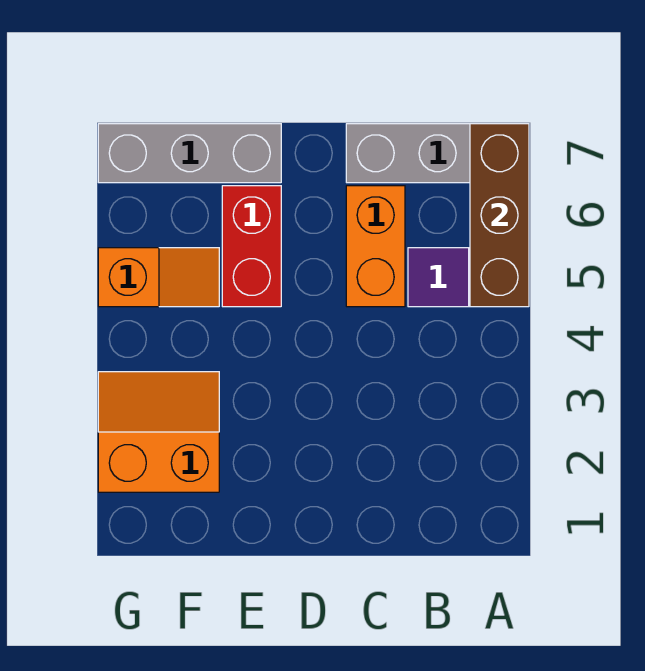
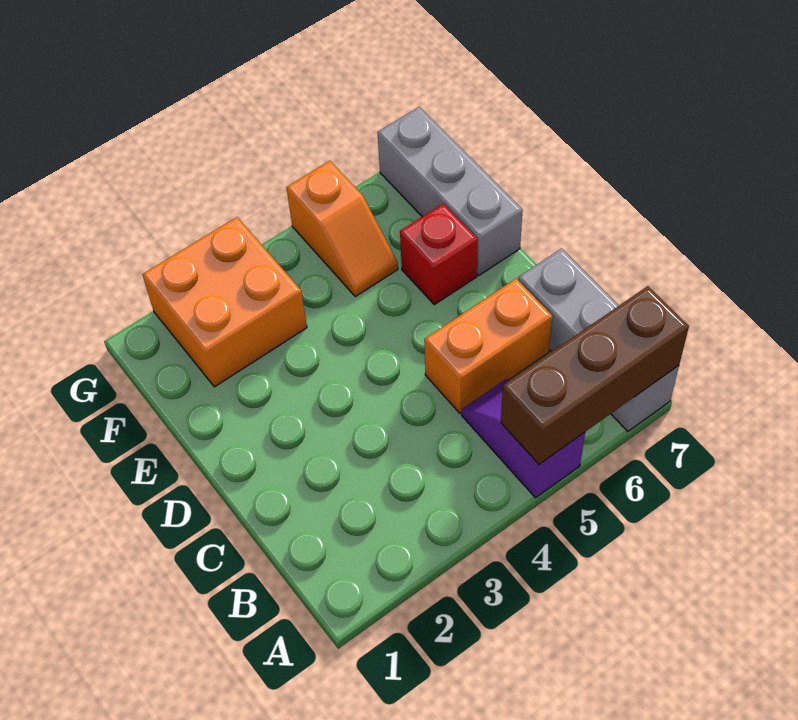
red 1x2 brick [222,186,281,307] -> red 1x1 brick [400,204,477,305]
orange 2x2 slope [98,372,219,492] -> orange 2x2 brick [142,217,307,387]

